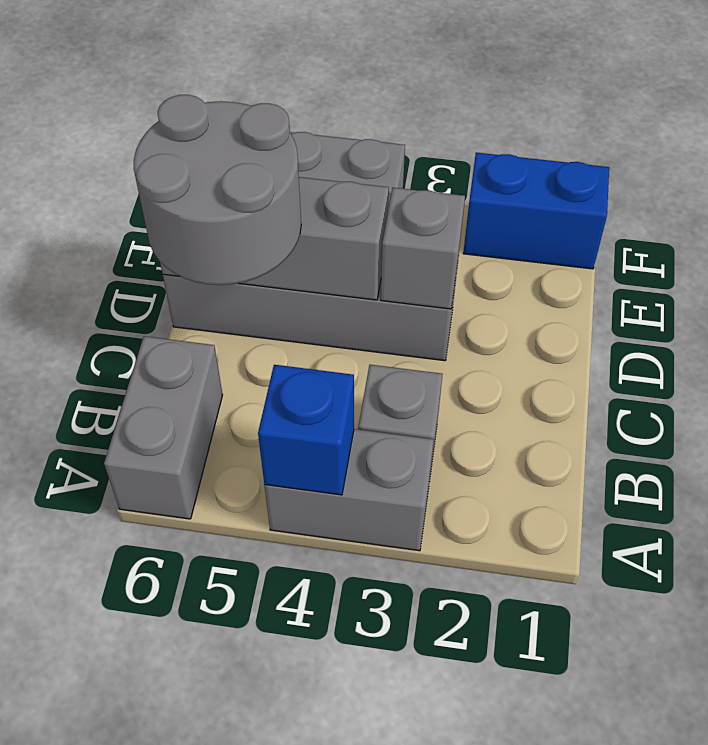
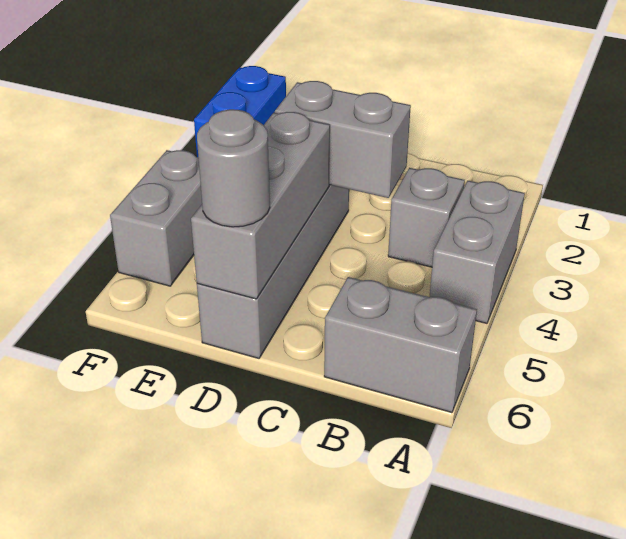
blue 1x1 brick [258,365,354,495] -> none
grey 2x2 round brick [134,95,301,285] -> grey 1x1 round brick [197,109,270,227]
grey 1x1 brick [381,188,465,309] -> grey 1x2 brick [275,81,411,198]

